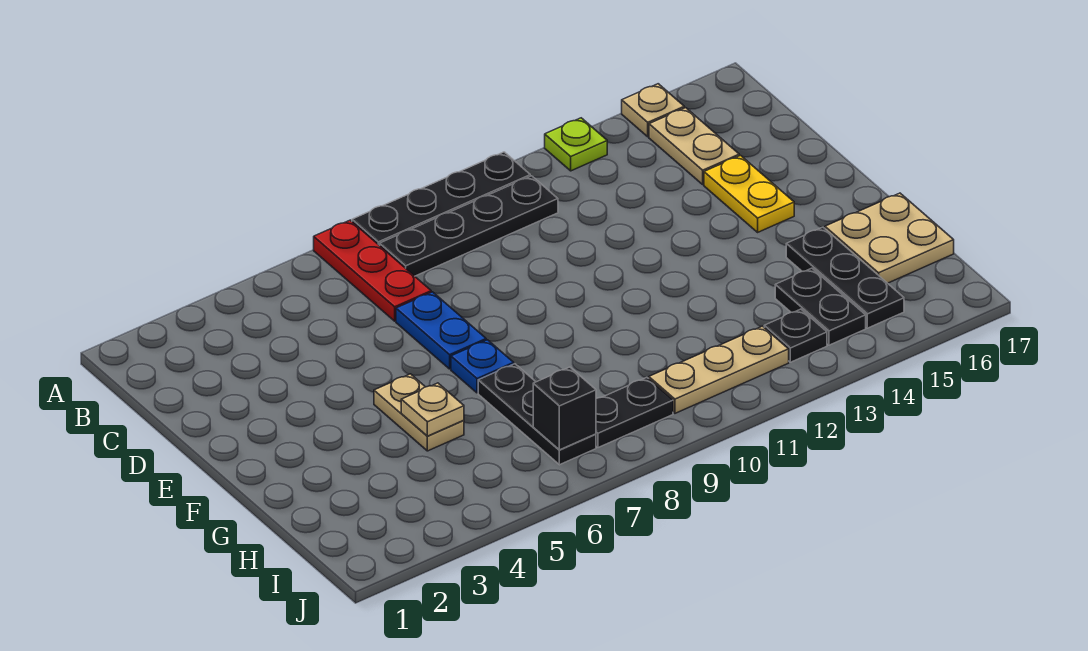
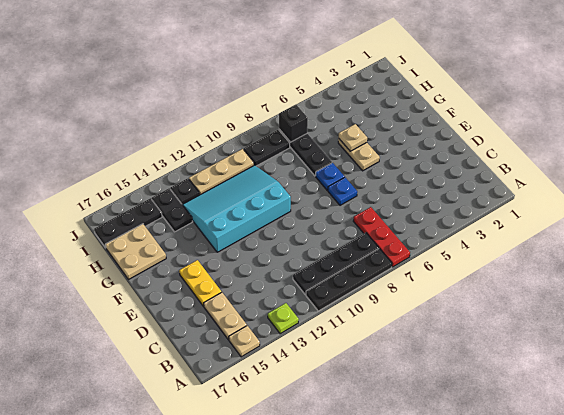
blue 1x2 plate [396,292,486,369] -> blue 1x1 plate [328,177,357,205]
none -> cyan 3x4 slope [182,165,291,252]
black 1x3 plate [786,227,904,328] -> black 1x3 plate turned to [94,198,162,248]

